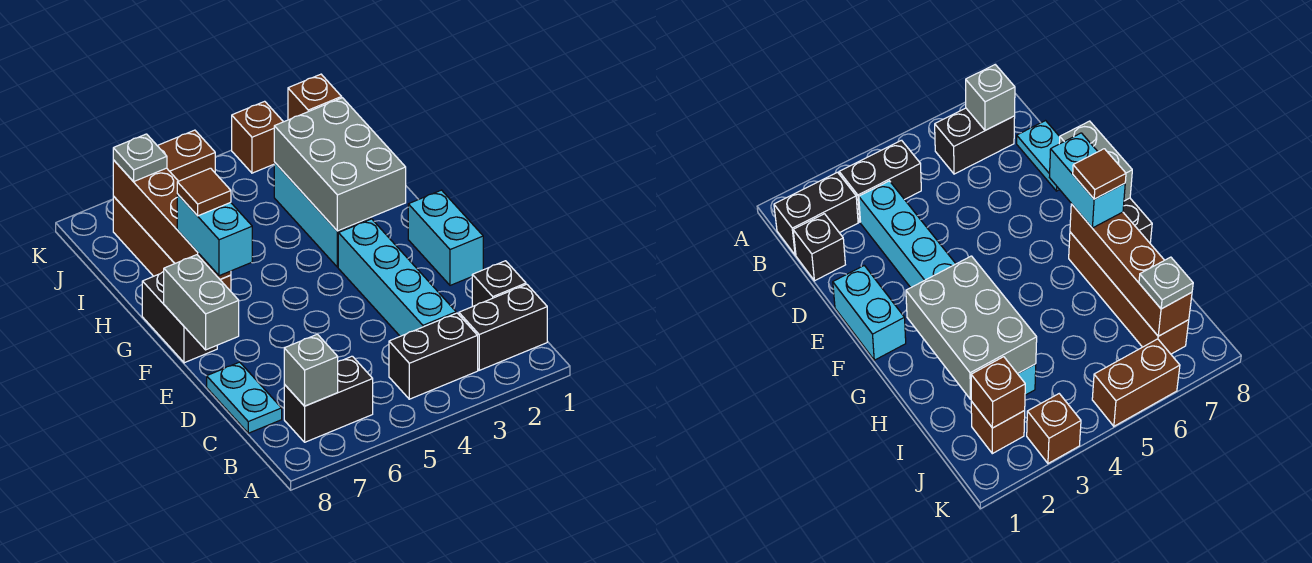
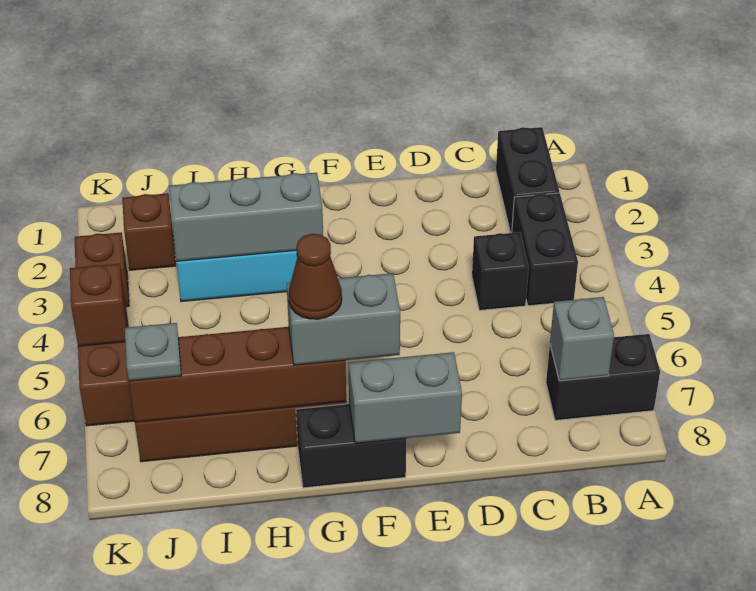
black 1x2 brick [284,356,373,442] -> black 1x2 brick turned to [546,334,660,420]
black 1x1 brick [472,261,526,307] -> black 1x1 brick moved to [472,232,529,310]
cyan 1x4 brick [338,219,456,336] -> none
cyan 1x2 plate [207,362,282,433] -> none
cyan 1x2 brick [408,190,483,285] -> none
cyan 1x2 brick [177,194,252,276] -> grey 1x2 brick [287,273,400,365]
grey 2x3 brick [274,98,406,231] -> grey 1x3 brick [169,173,323,261]
brown 1x1 tile [177,168,231,216] -> brown 1x1 cone [289,234,342,319]
brown 1x1 brick [288,74,342,120] -> brown 1x1 brick moved to [70,264,127,346]

